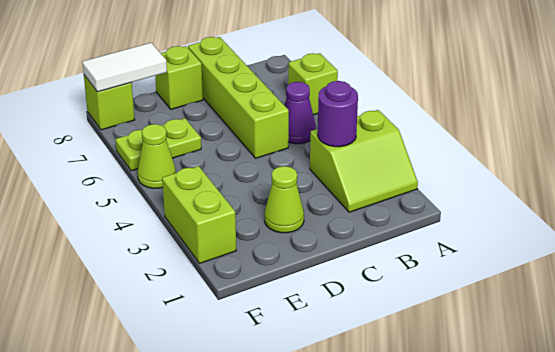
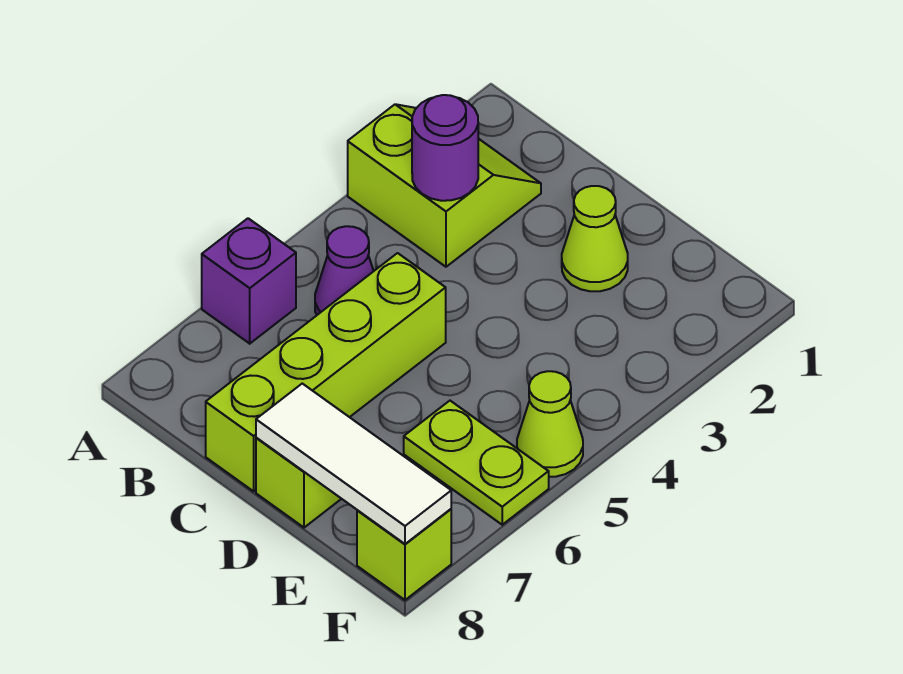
lime 1x1 brick [288,53,338,115] -> purple 1x1 brick [202,218,296,344]
white 1x2 tile [82,43,167,92] -> white 1x3 tile [256,384,451,544]
lime 1x2 brick [162,166,236,263] -> none

